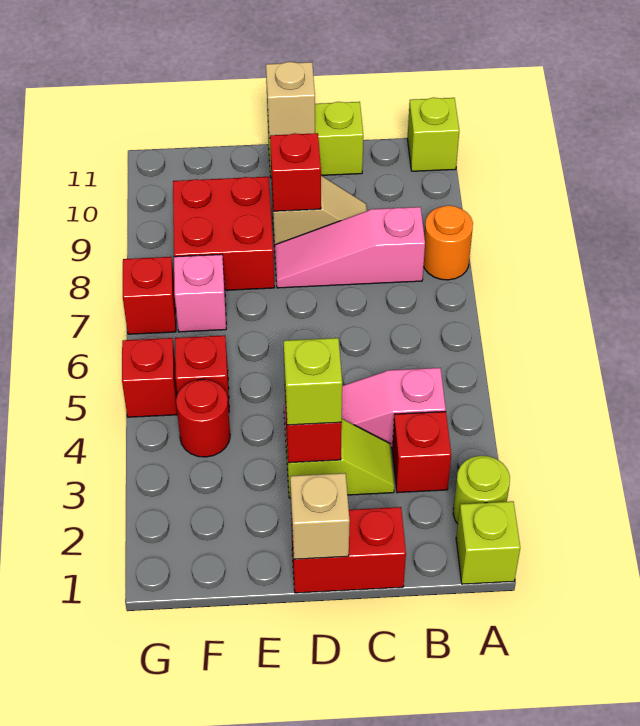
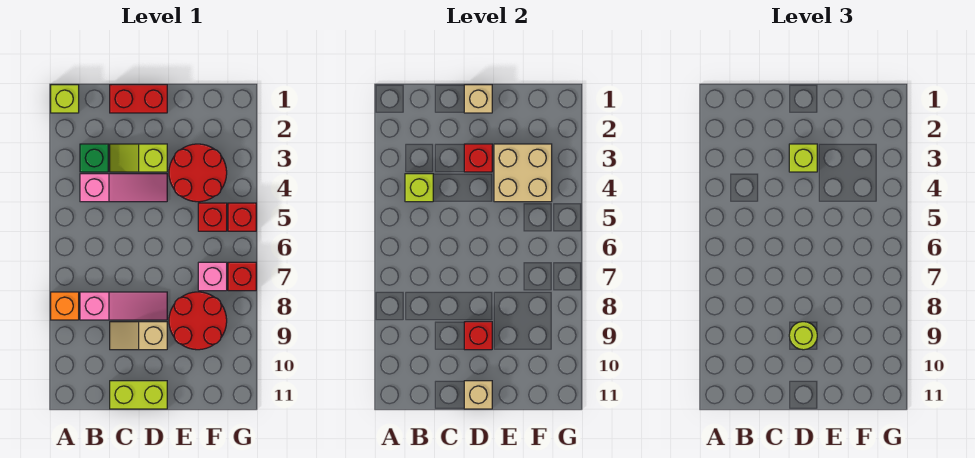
lime 1x1 round brick [453,456,510,524] -> lime 1x1 round brick moved to [789,322,817,350]
orange 1x1 round brick [424,205,473,280] -> orange 1x1 brick [51,292,79,320]
lime 1x1 brick [407,97,459,171] -> lime 1x1 brick moved to [405,174,433,202]
red 1x1 brick [392,412,451,493] -> green 1x1 brick [80,144,108,172]
none -> tan 2x2 brick [494,144,552,202]
red 2x2 brick [173,177,274,290] -> red 2x2 round brick [169,292,227,350]
red 1x1 round brick [176,379,230,457] -> red 2x2 round brick [169,144,227,202]

